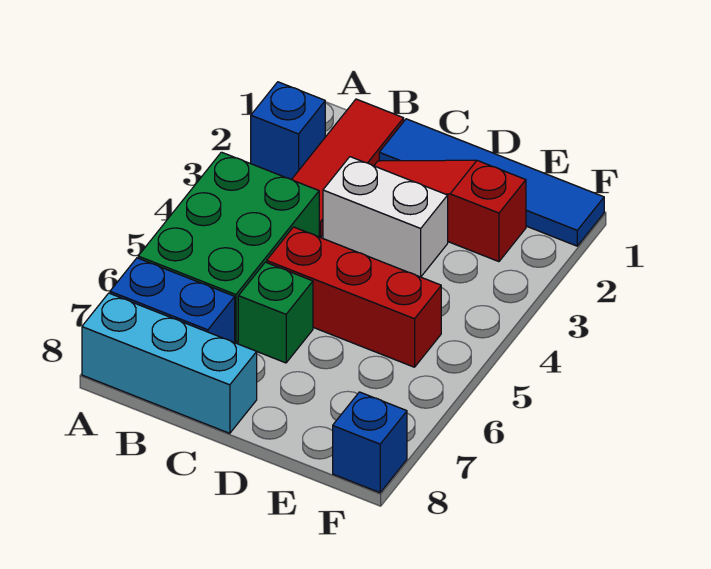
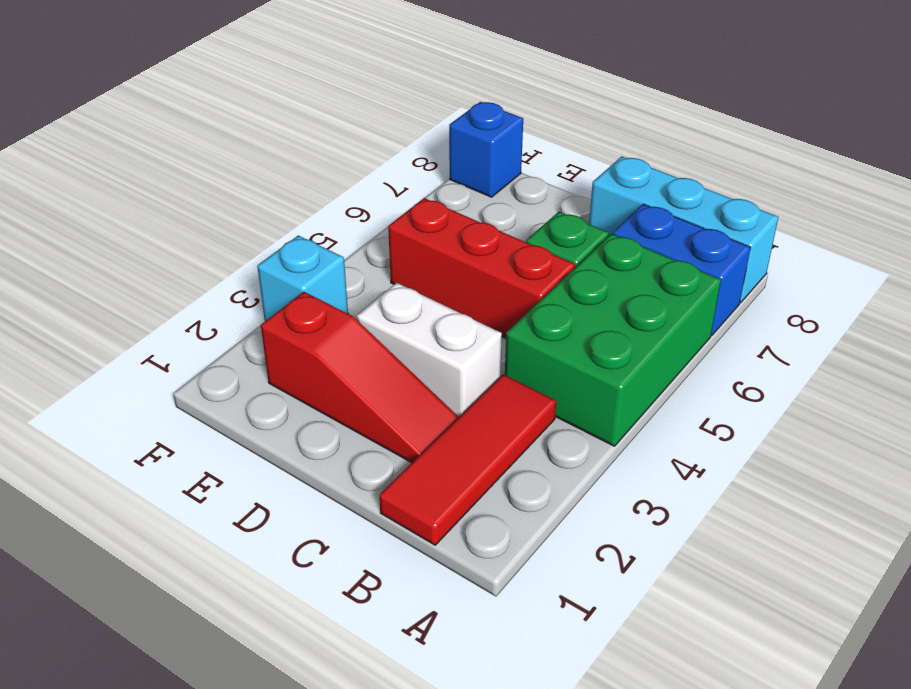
blue 1x1 brick [251,82,325,179] -> none
blue 1x4 tile [379,119,604,246] -> none
none -> cyan 1x1 brick [257,235,348,321]

